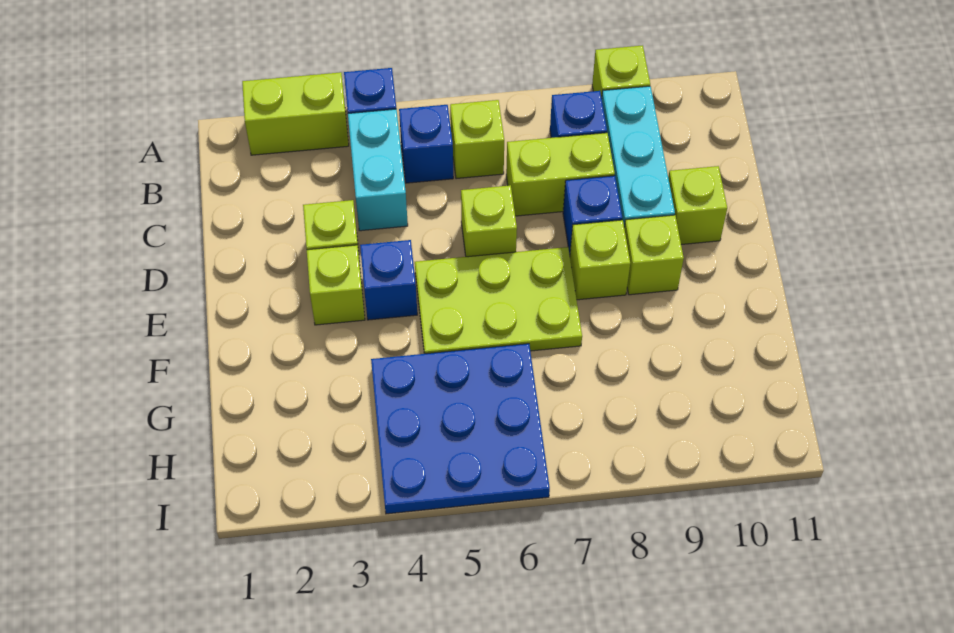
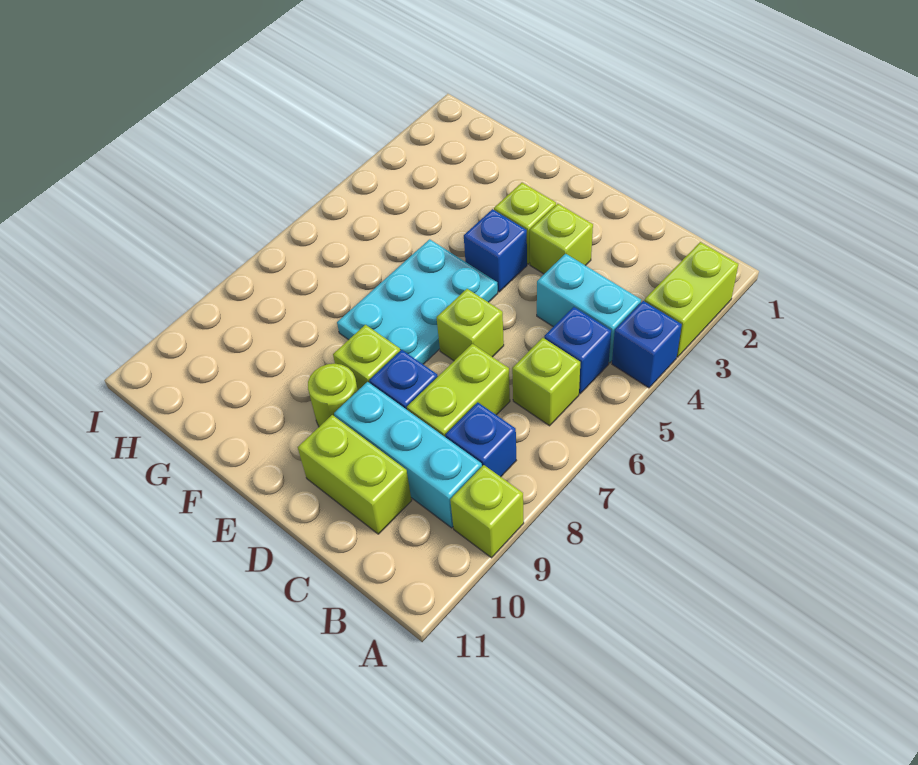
lime 1x1 brick [668,166,727,245] -> lime 1x2 brick [298,415,412,534]
lime 2x3 plate [415,247,582,354] -> cyan 2x3 plate [337,239,498,364]
lime 1x1 brick [624,215,684,295] -> lime 1x1 round brick [308,364,358,427]
blue 3x3 plate [371,344,550,514] -> none

